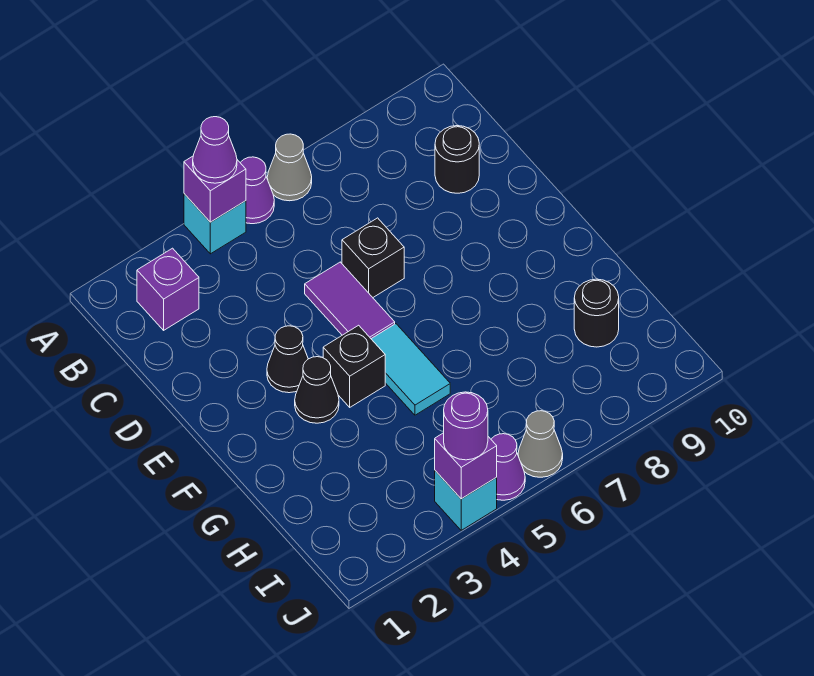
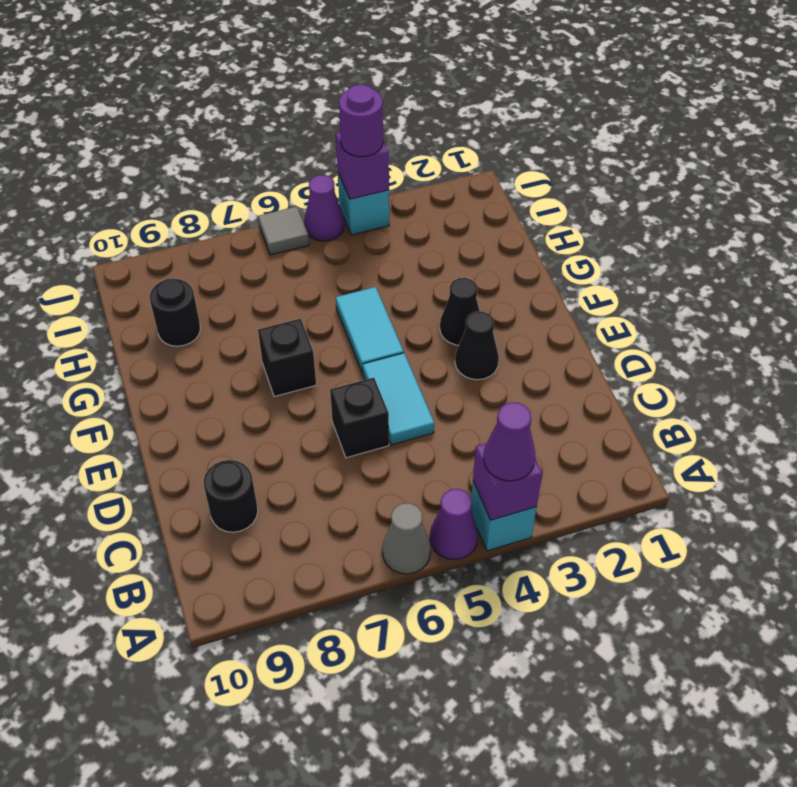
purple 1x1 brick [137,248,199,330] -> none
purple 1x2 tile [305,262,395,339] -> cyan 1x2 tile [363,353,434,445]
black 1x1 brick [323,325,385,407] -> black 1x1 brick moved to [258,319,316,397]
grey 1x1 cone [518,411,563,477] -> grey 1x1 tile [258,207,309,255]

